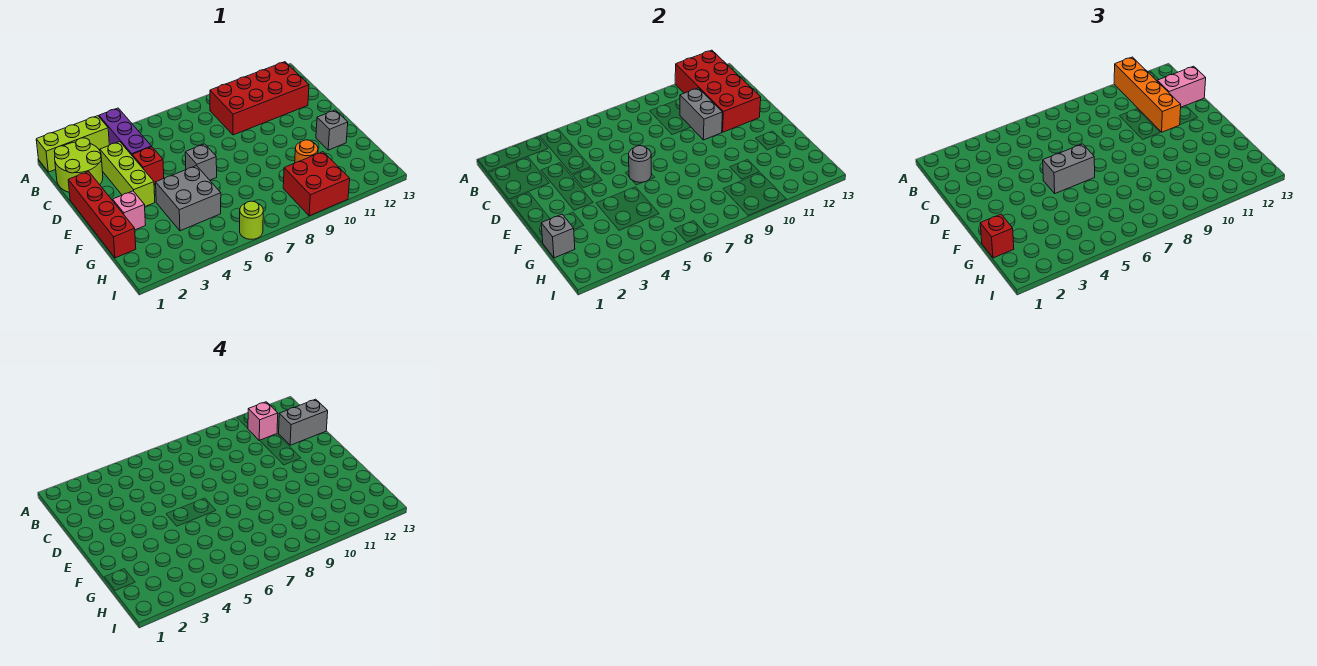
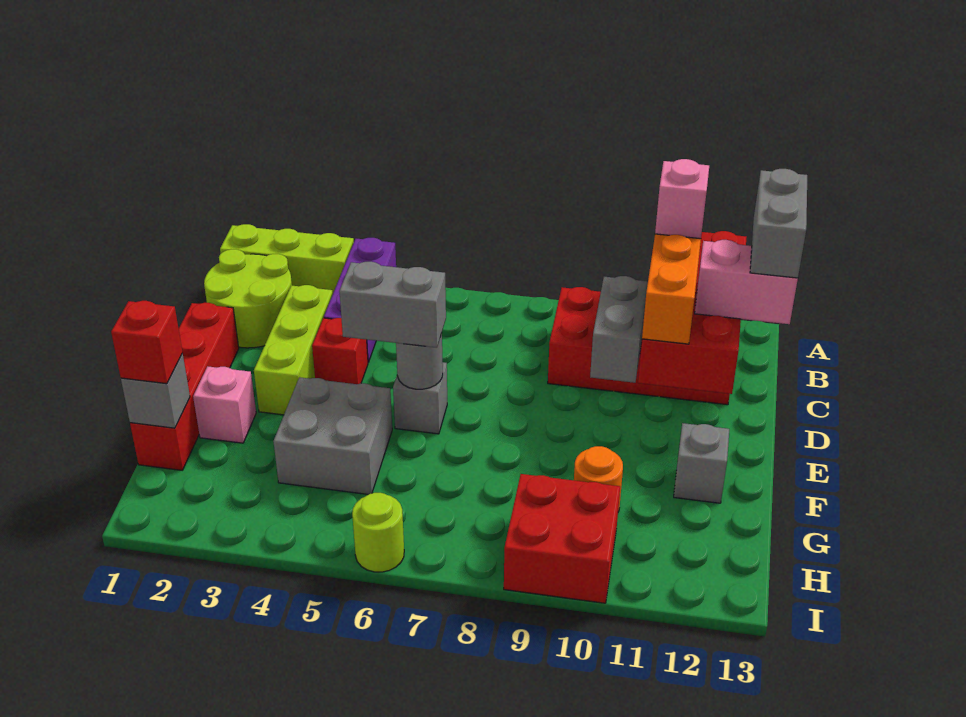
grey 1x2 brick [279,399,328,445] -> grey 1x2 brick turned to [750,169,807,278]

